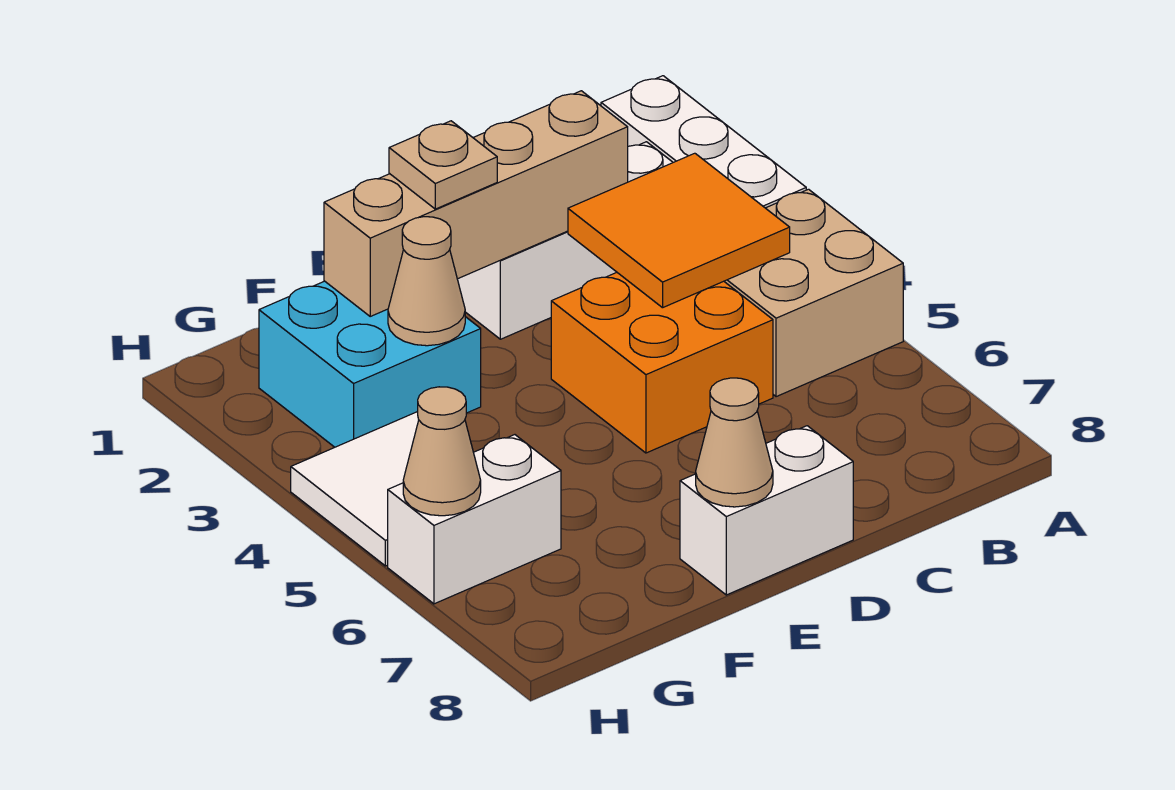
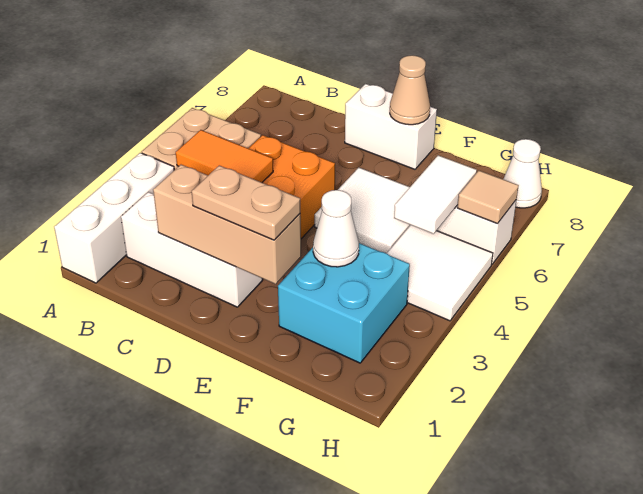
orange 2x2 tile [568,153,790,308] -> orange 1x2 tile [176,130,273,182]
tan 1x4 brick [324,91,628,316] -> tan 1x3 brick [153,165,301,284]
tan 1x1 plate [389,121,497,209] -> tan 1x2 plate [192,165,300,240]
none -> white 2x2 tile [315,168,410,253]
tan 1x1 cone [388,217,465,346] -> white 1x1 cone [313,190,359,267]
none -> white 1x2 tile [394,155,477,234]
tan 1x1 cone [403,387,481,516] -> tan 1x1 tile [458,171,519,224]
none -> white 1x1 cone [503,139,542,208]

